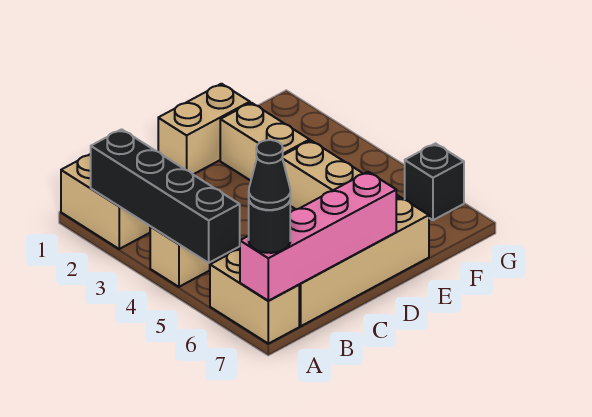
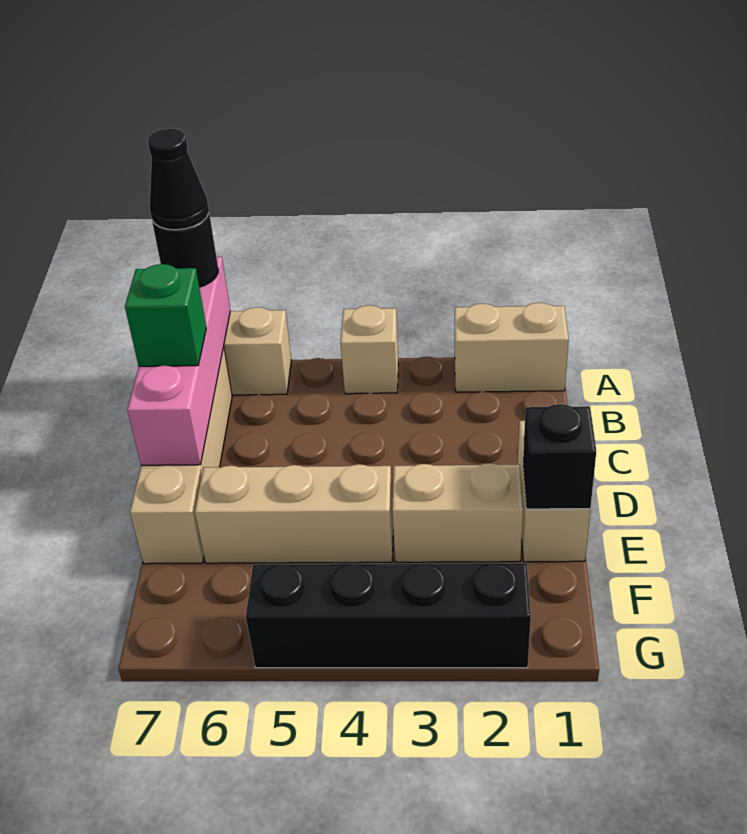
black 1x4 brick [91,129,240,263] -> black 1x4 brick moved to [246,563,531,668]
none -> green 1x1 brick [125,264,206,366]
black 1x1 brick [405,144,464,220] -> black 1x1 brick moved to [523,404,596,509]

